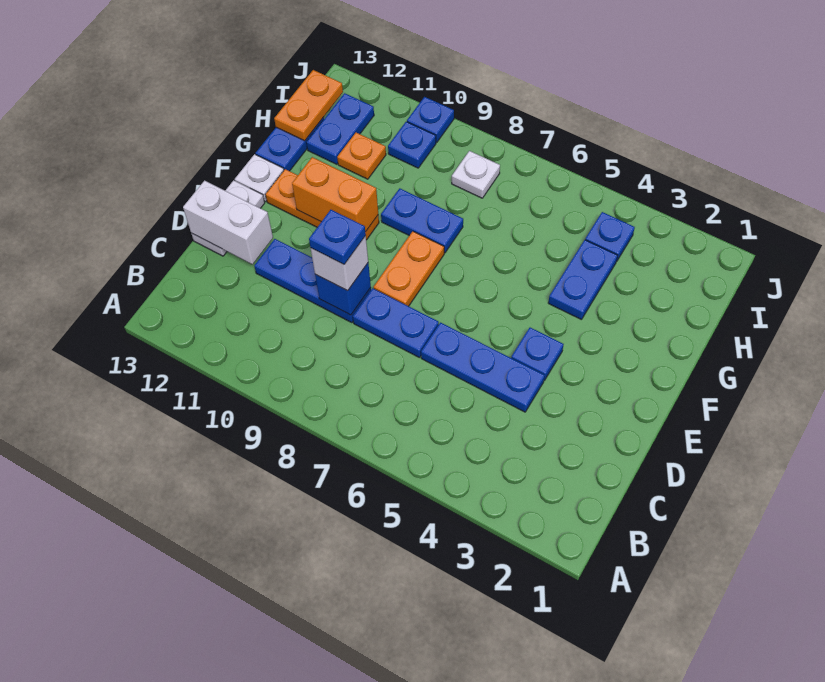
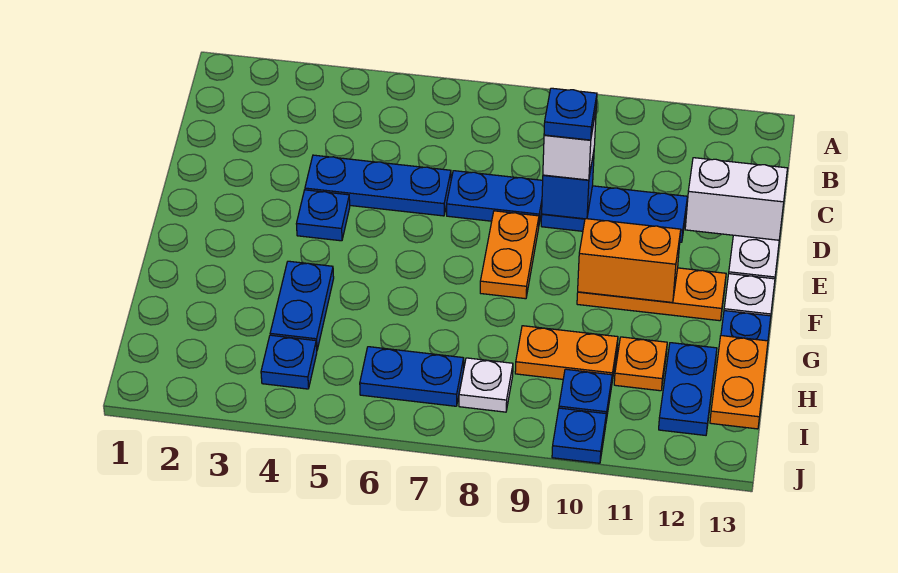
blue 1x2 plate [381,188,463,253] -> blue 1x2 plate moved to [360,347,464,406]
none -> orange 1x2 plate [515,326,618,381]

